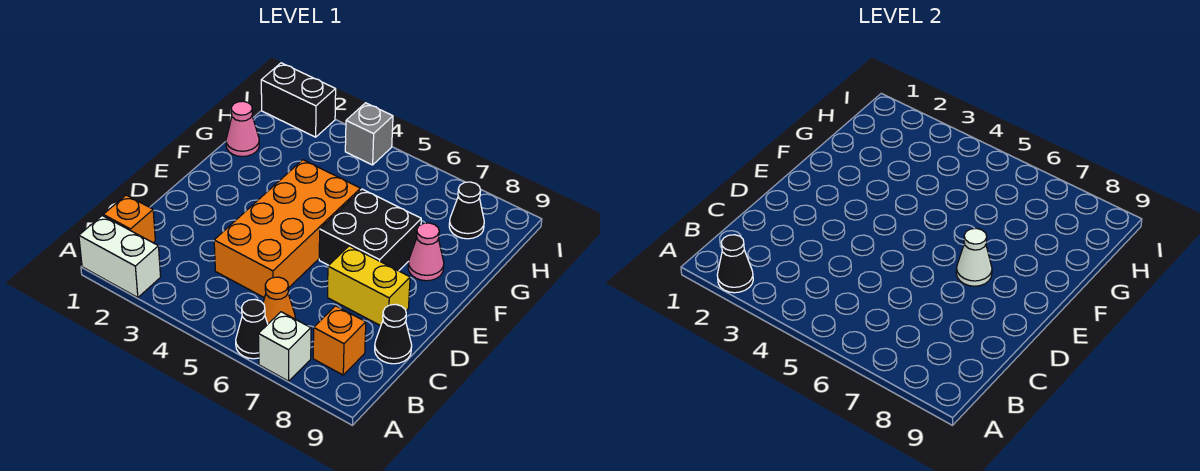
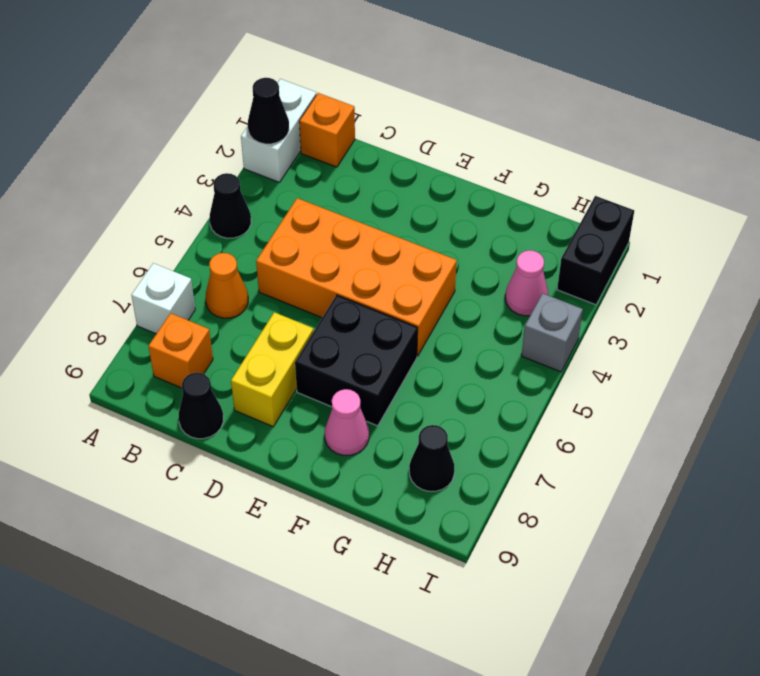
black 1x1 cone [236,299,268,359] -> black 1x1 cone moved to [210,173,251,238]
white 1x1 cone [956,228,992,286] -> none
pink 1x1 cone [226,101,259,157] -> pink 1x1 cone moved to [505,250,548,316]

